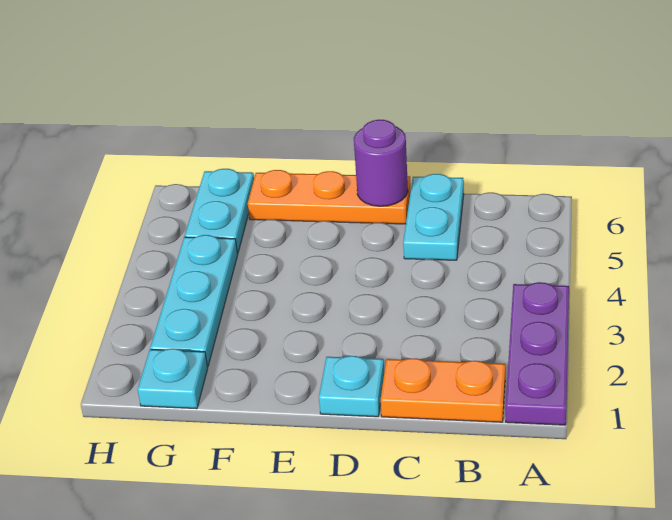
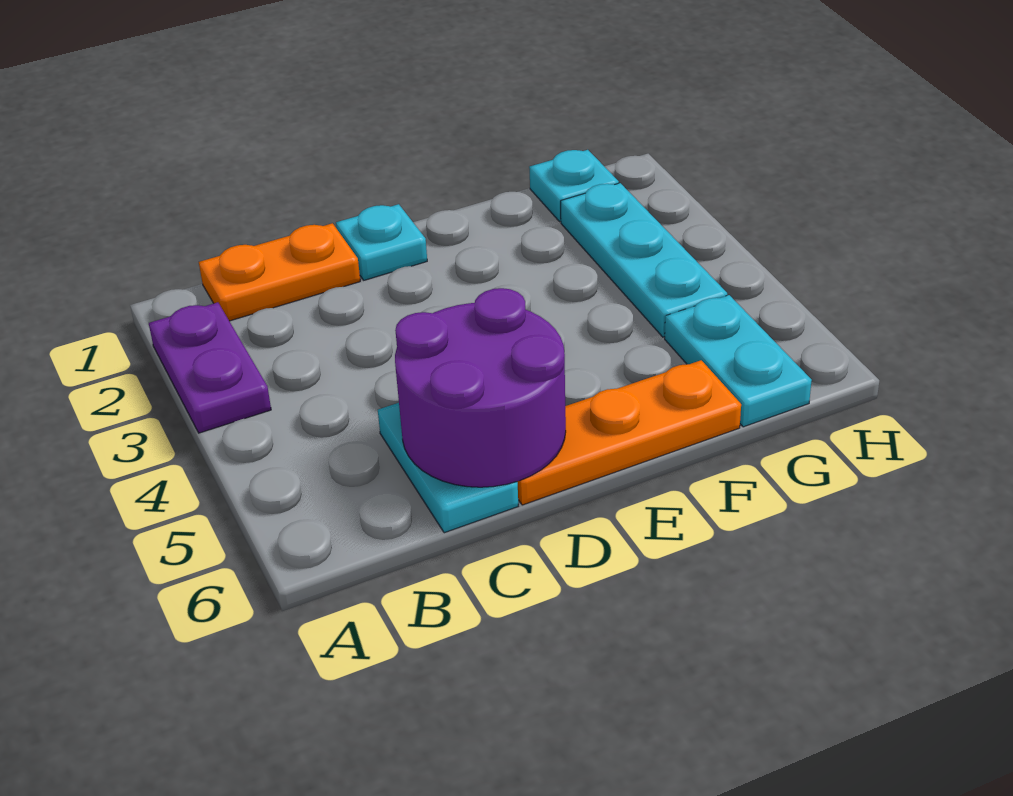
purple 1x3 plate [506,282,569,425] -> purple 1x2 plate [149,302,271,433]
purple 1x1 round brick [354,120,408,206] -> purple 2x2 round brick [395,288,566,487]

